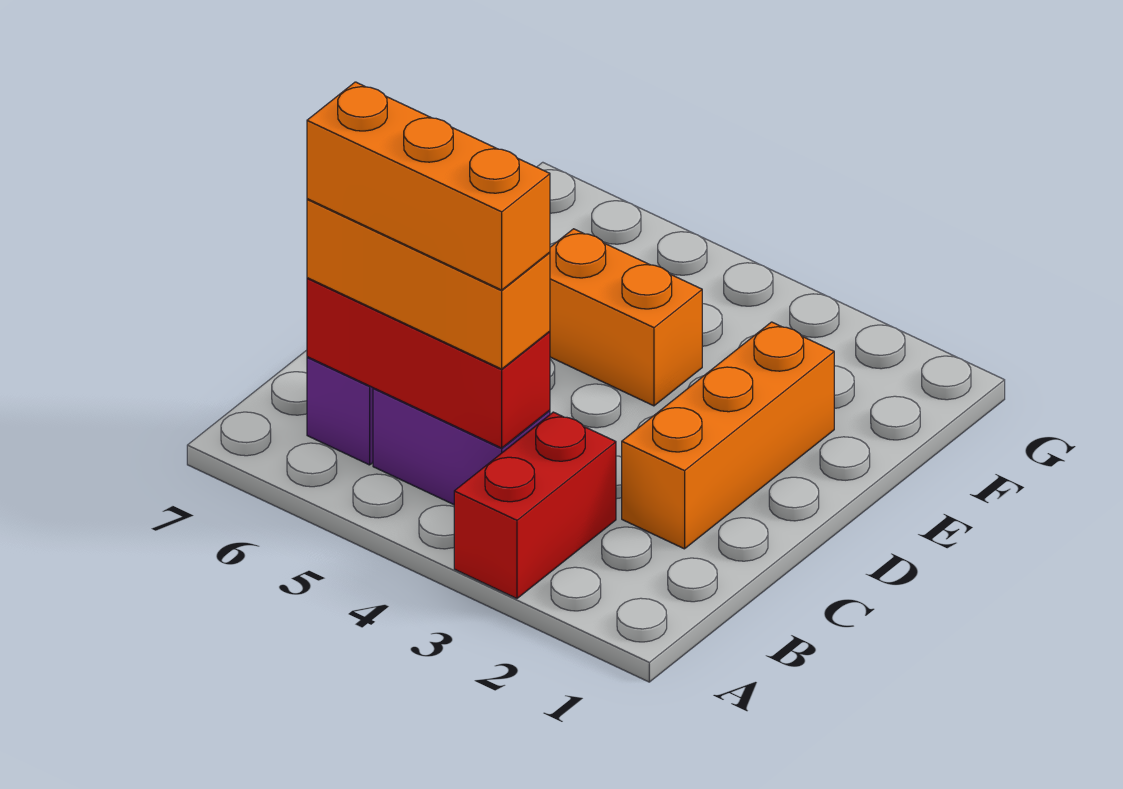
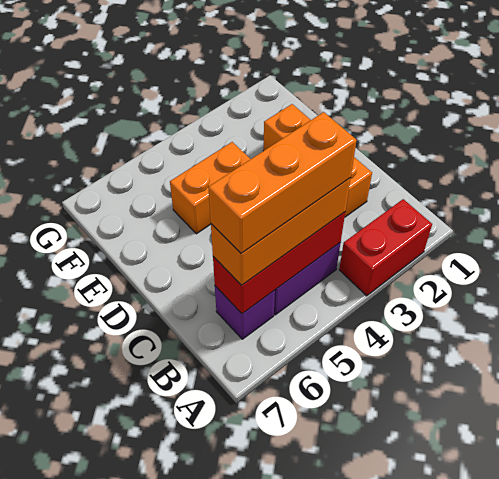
red 1x2 brick [454,412,616,598] -> red 1x2 brick turned to [339,199,432,296]

